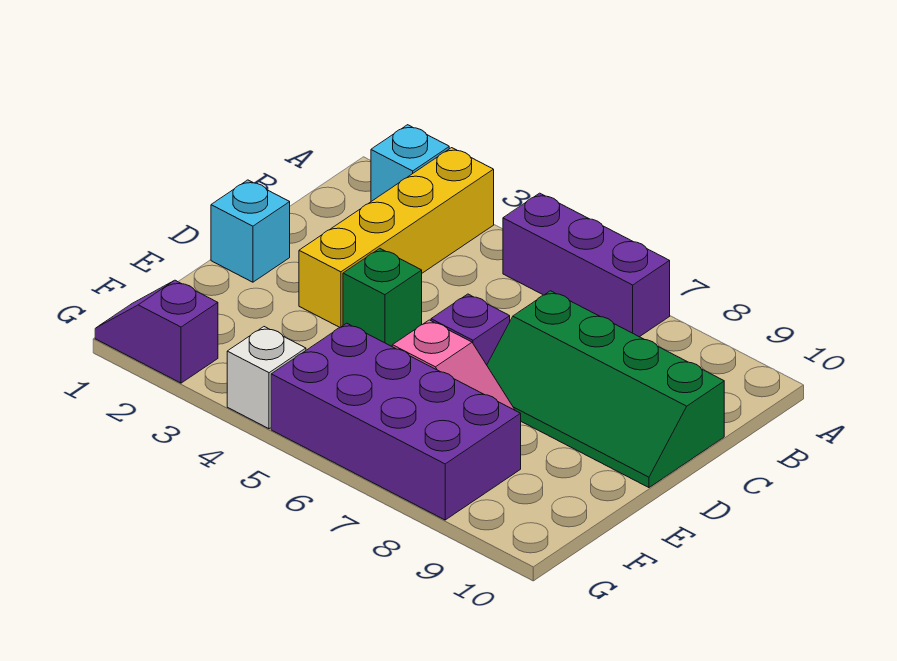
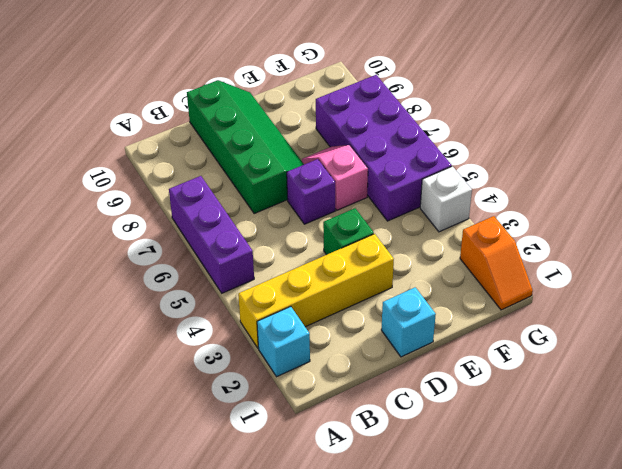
purple 1x2 slope [95,280,218,383] -> orange 1x2 slope [460,216,533,310]

